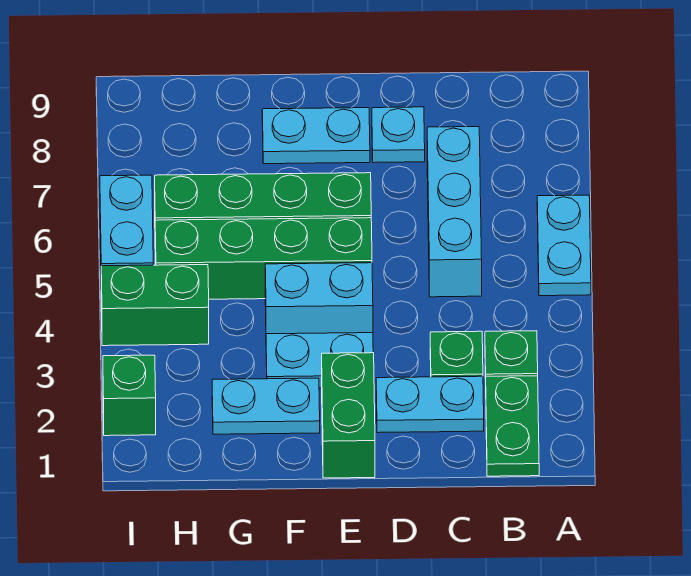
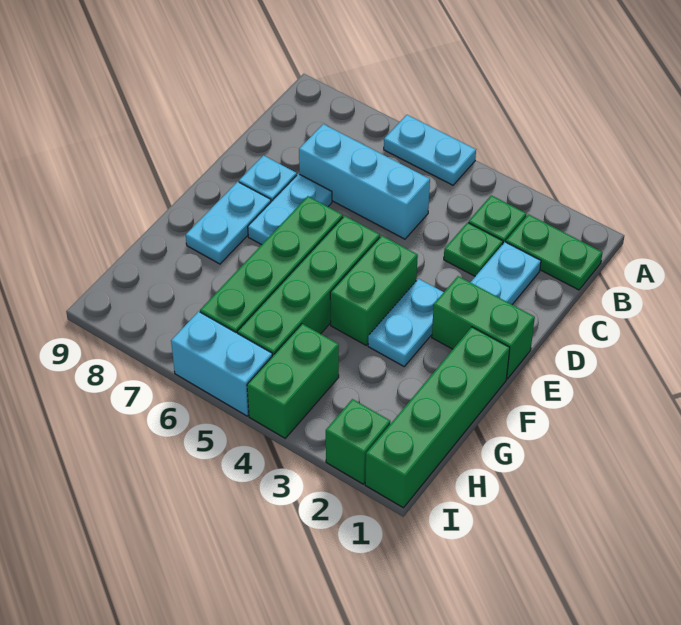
cyan 1x2 brick [265,263,373,334] -> green 1x2 brick [330,236,418,345]
none -> green 1x4 brick [365,327,510,508]
cyan 1x2 plate [212,378,320,434] -> cyan 1x2 plate moved to [248,174,332,245]

